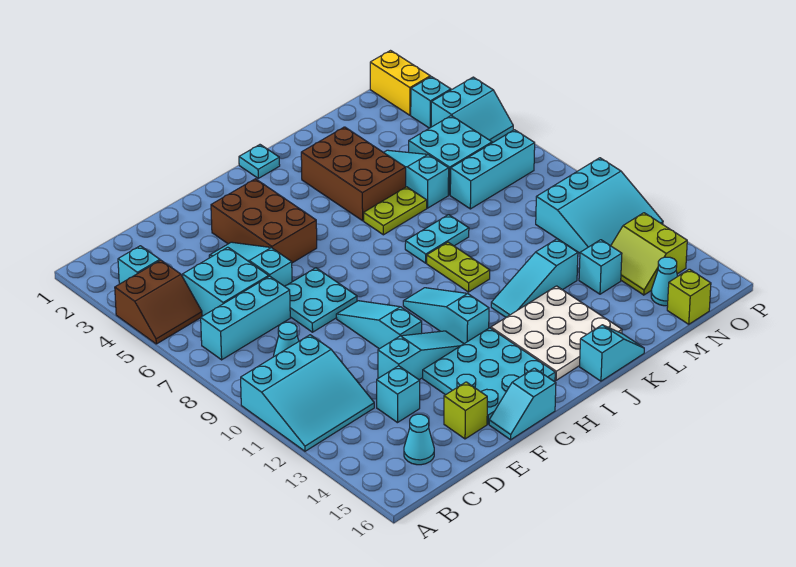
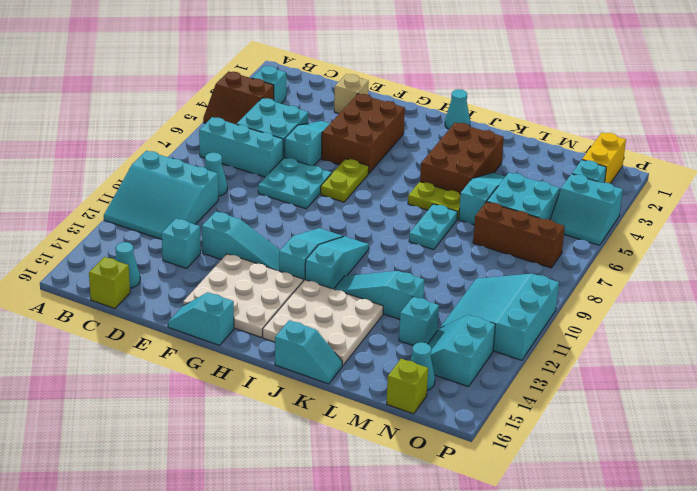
none -> tan 1x1 brick [334,74,369,113]
lime 1x1 brick [444,382,487,439] -> lime 1x1 brick moved to [89,257,130,309]
cyan 1x3 slope [336,301,422,349] -> cyan 1x3 slope moved to [305,236,369,289]
cyan 3x3 plate [423,328,555,424] -> white 3x3 plate [183,254,303,337]
cyan 1x1 plate [239,145,280,178] -> cyan 1x1 cone [445,89,470,129]
cyan 1x2 plate [405,215,469,263] -> cyan 1x2 plate turned to [409,204,458,250]
lime 1x2 plate [427,242,490,292] -> lime 1x2 plate moved to [321,159,369,202]
cyan 1x3 brick [450,130,535,209] -> brown 1x3 brick [473,202,565,268]
cyan 3x3 slope [536,158,663,253] -> cyan 3x3 slope turned to [440,274,559,360]
lime 2x2 slope [611,213,687,295] -> cyan 2x2 slope [428,315,495,387]

